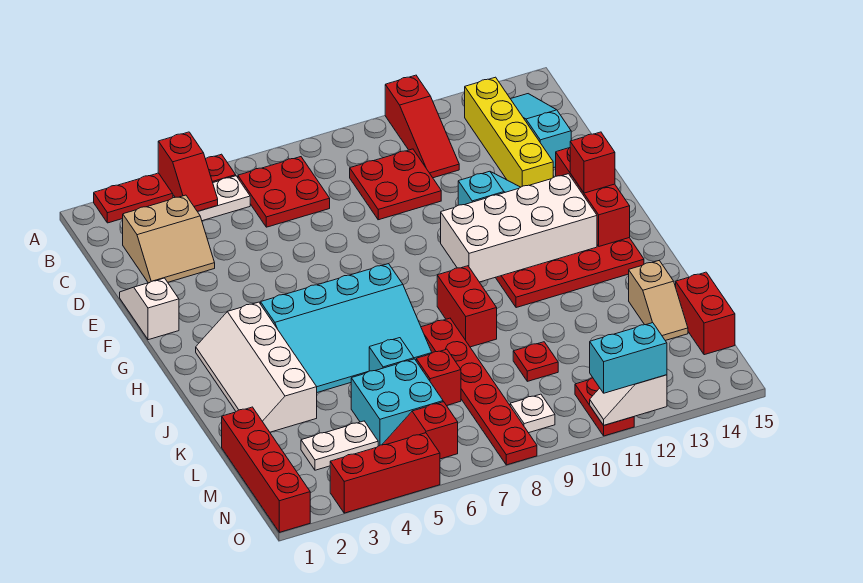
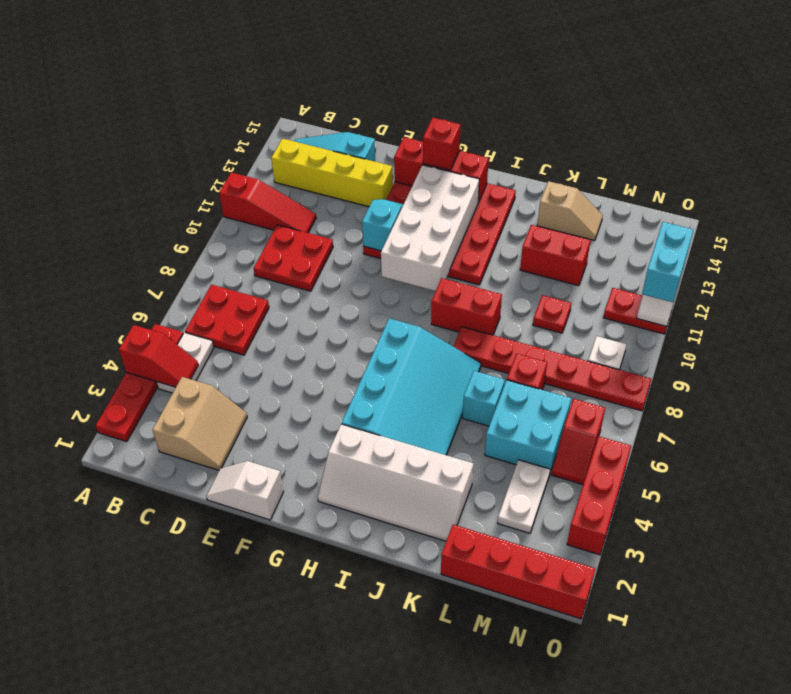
red 1x2 brick [676,272,735,355] -> red 1x2 brick moved to [520,225,591,286]

